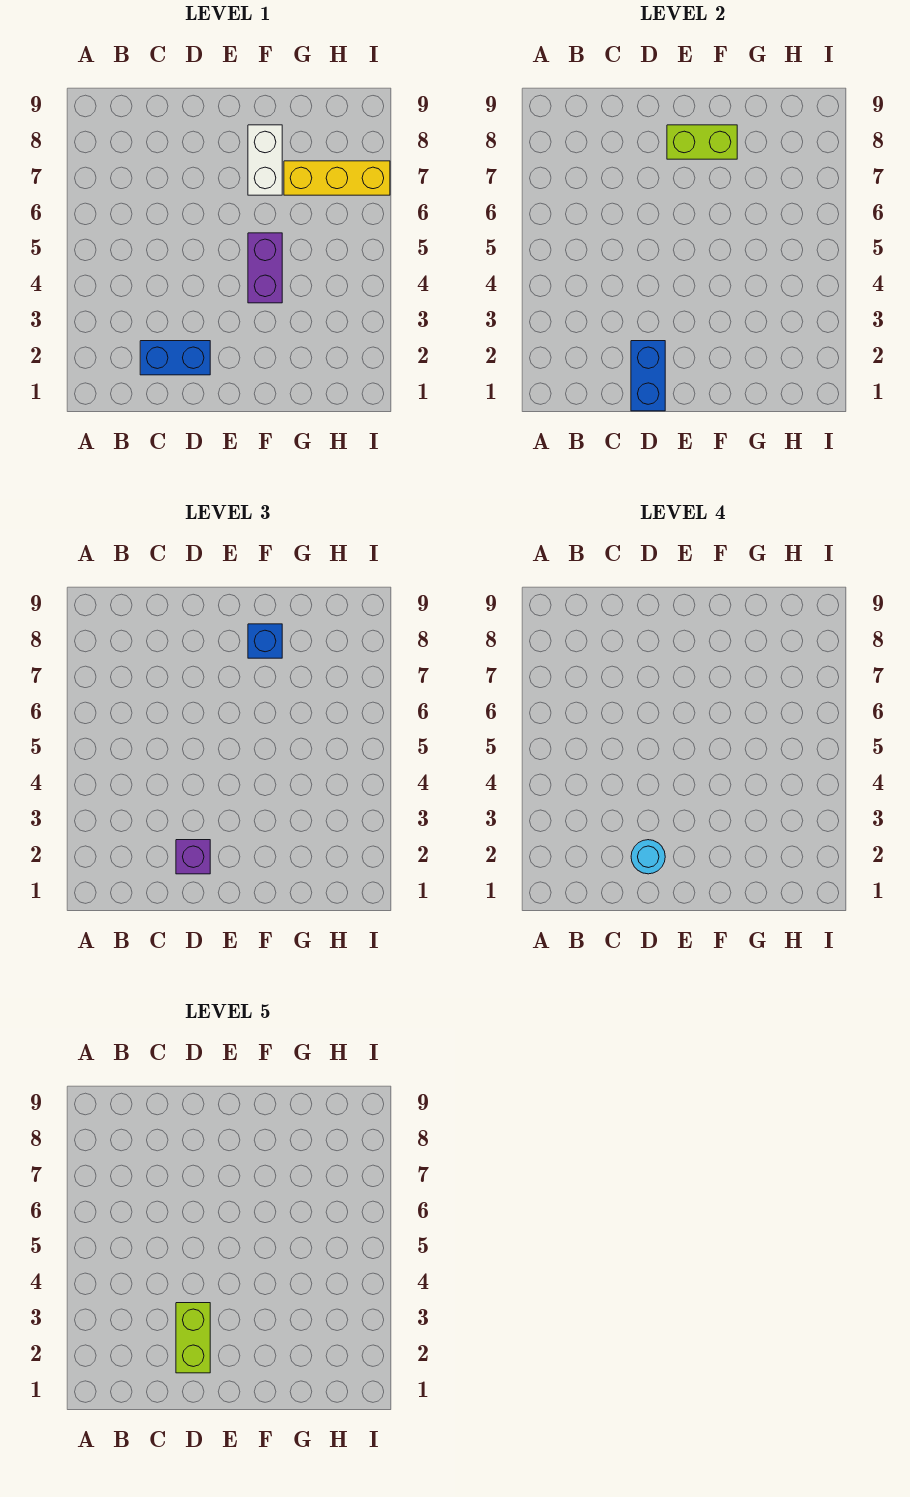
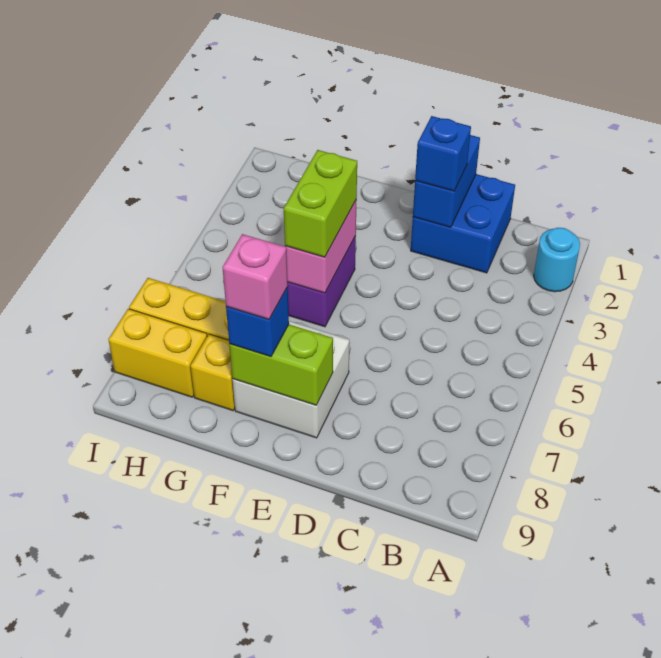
blue 1x2 brick [140,341,210,375] -> blue 2x2 brick [411,174,515,273]
purple 1x1 brick [176,840,210,874] -> blue 1x1 brick [415,116,471,191]
cyan 1x1 round brick [631,840,665,874] -> cyan 1x1 round brick moved to [534,228,580,292]
lime 1x2 brick [176,1303,210,1373] -> lime 1x2 brick moved to [284,150,357,257]
none -> pink 1x2 brick [285,199,357,293]
white 1x2 brick [248,125,282,195] -> white 2x2 brick [232,321,349,438]
none -> pink 1x1 brick [222,234,288,320]
none -> yellow 1x1 brick [191,334,235,411]
none -> yellow 1x2 brick [108,309,207,397]

